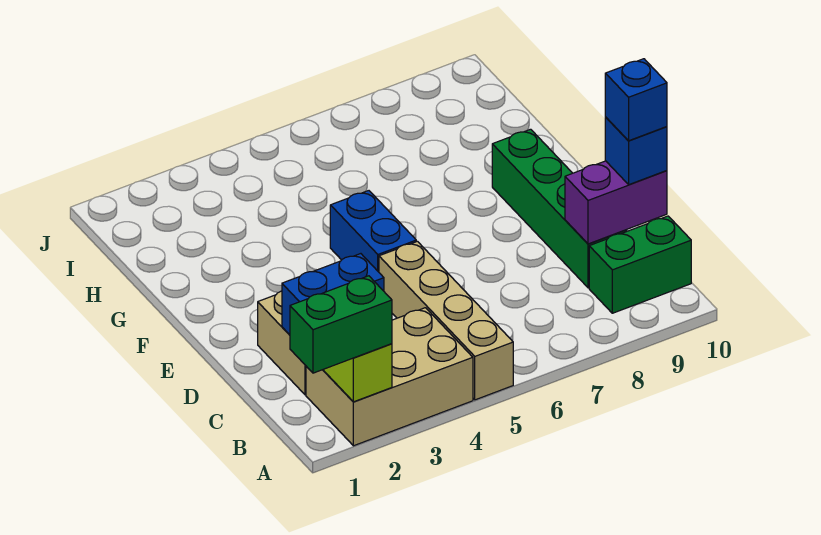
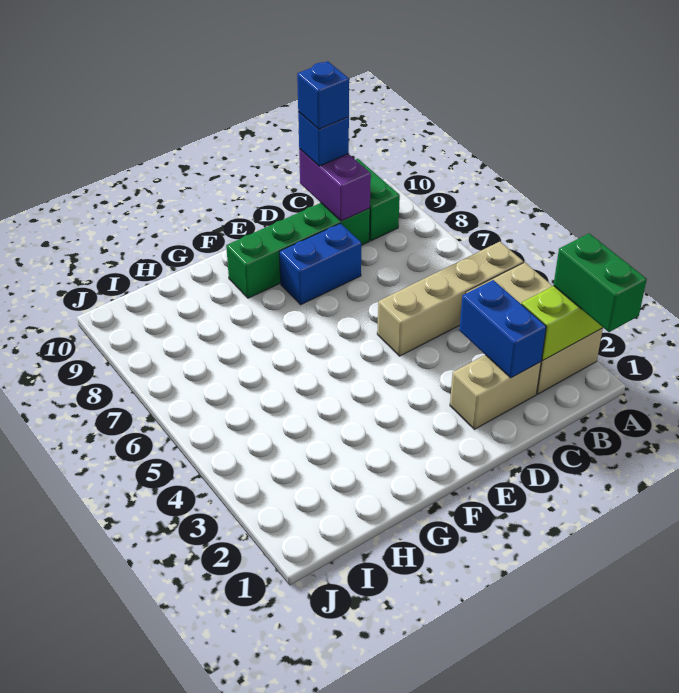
blue 1x2 brick [330,191,416,272] -> blue 1x2 brick moved to [279,223,361,305]

